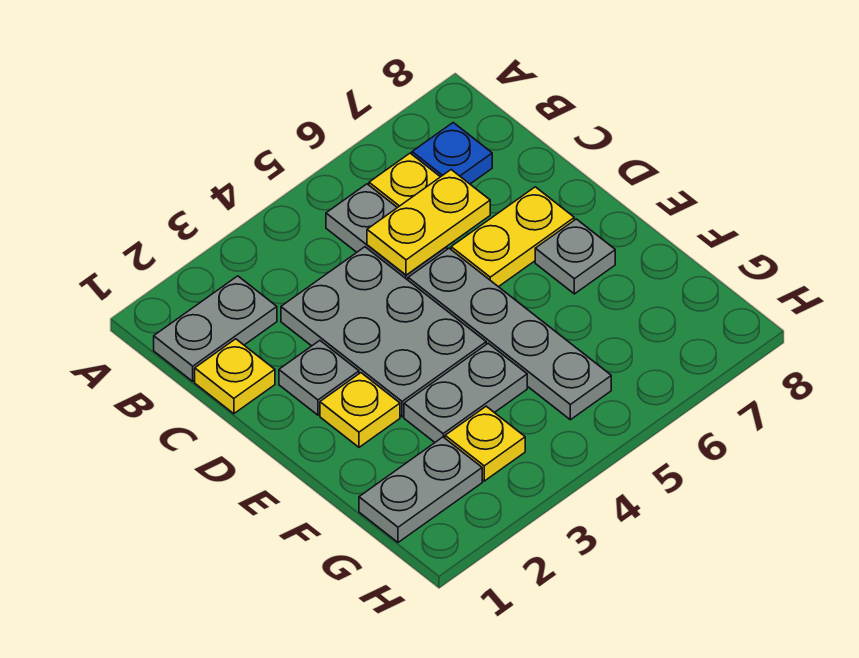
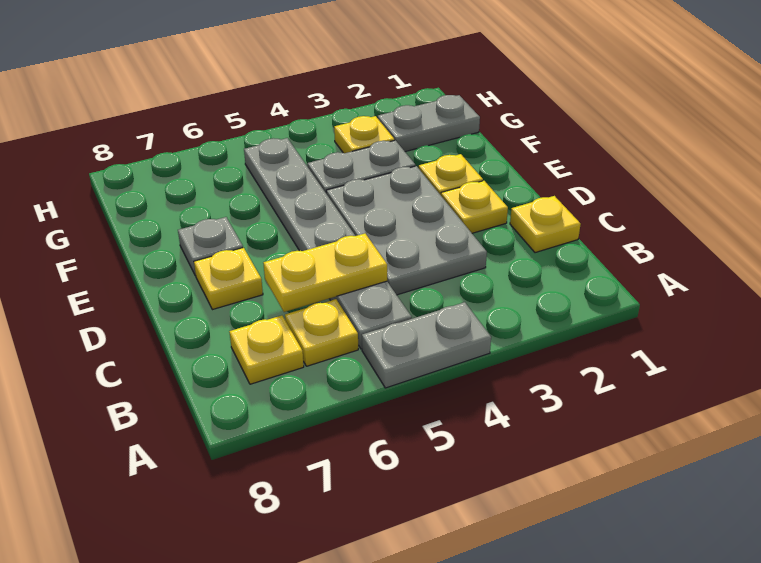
grey 1x2 plate [154,276,277,381] -> grey 1x2 plate moved to [362,302,491,388]
blue 1x1 plate [412,123,492,184] -> yellow 1x1 plate [229,315,304,384]
grey 1x1 plate [279,341,359,415] -> yellow 1x1 plate [441,181,508,233]
yellow 1x2 plate [451,187,574,287] -> yellow 1x1 plate [194,248,263,310]

